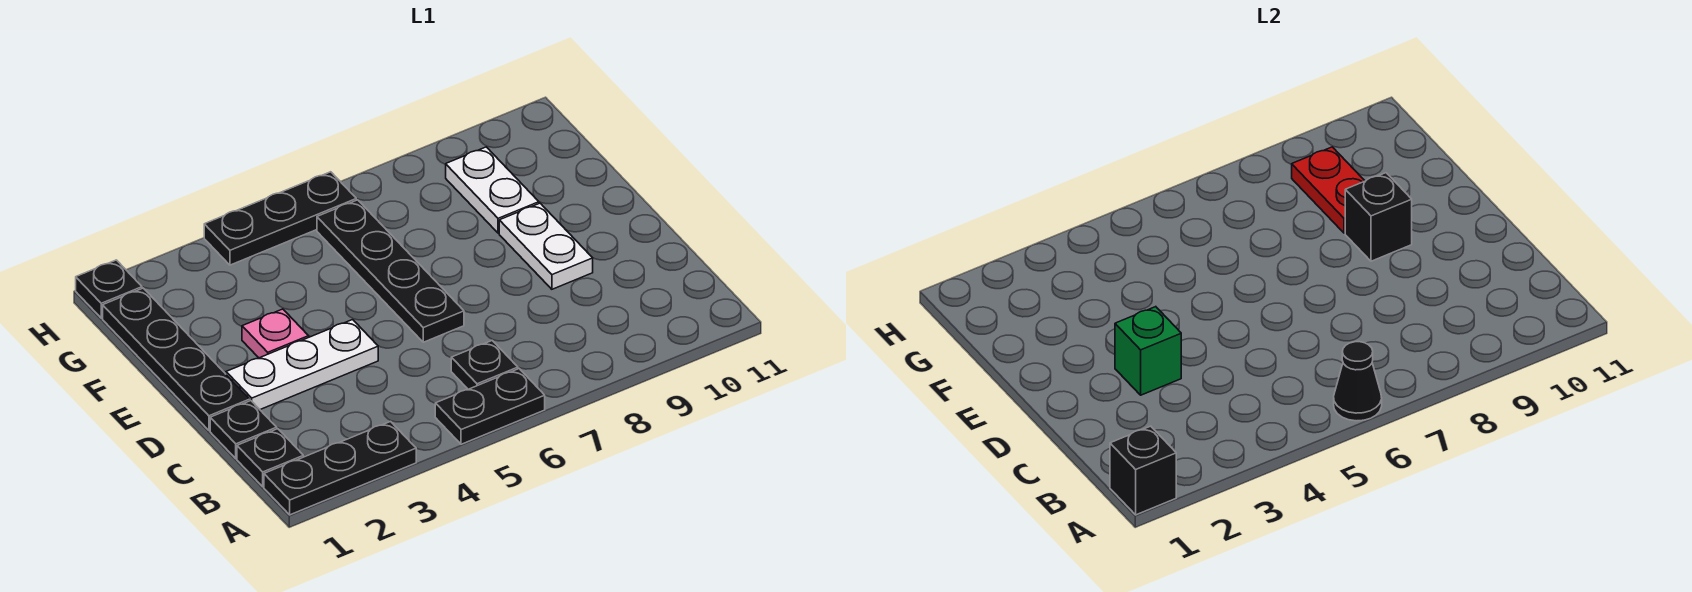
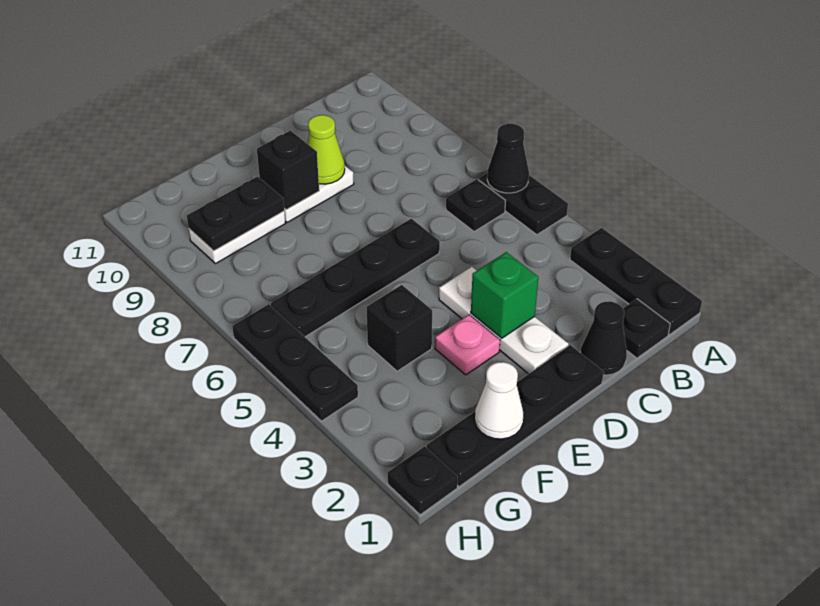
black 1x1 brick [1110,426,1176,515] -> black 1x1 brick moved to [366,285,432,371]
black 1x1 plate [210,401,277,459] -> black 1x1 cone [580,301,627,375]
none -> lime 1x1 cone [307,115,345,184]
none -> white 1x1 cone [475,362,523,439]
red 1x2 plate [1292,147,1365,233] -> black 1x2 plate [187,177,284,251]

